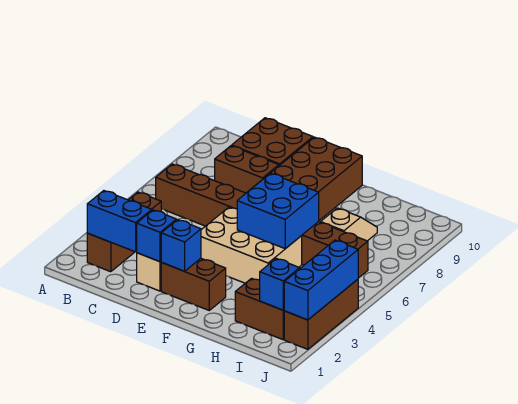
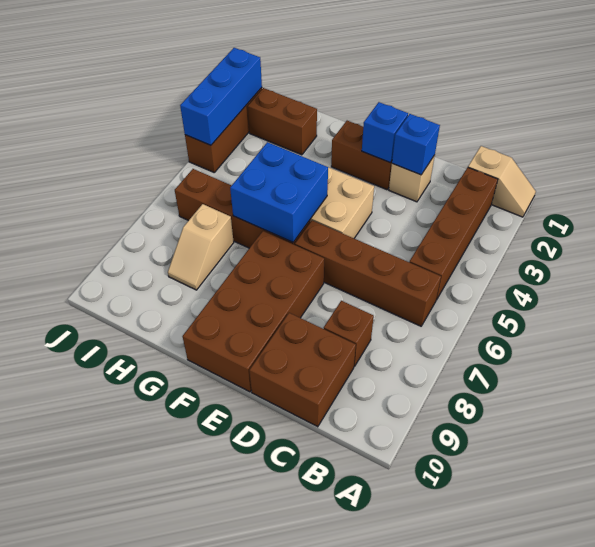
none -> tan 1x2 slope [468,146,536,217]
brown 1x3 brick [87,192,161,272] -> brown 1x4 brick [409,168,498,300]
blue 1x2 brick [87,191,152,252] -> none
brown 1x2 brick [215,146,279,193] -> brown 1x1 brick [324,301,374,366]
blue 1x1 brick [260,259,300,310] -> none

